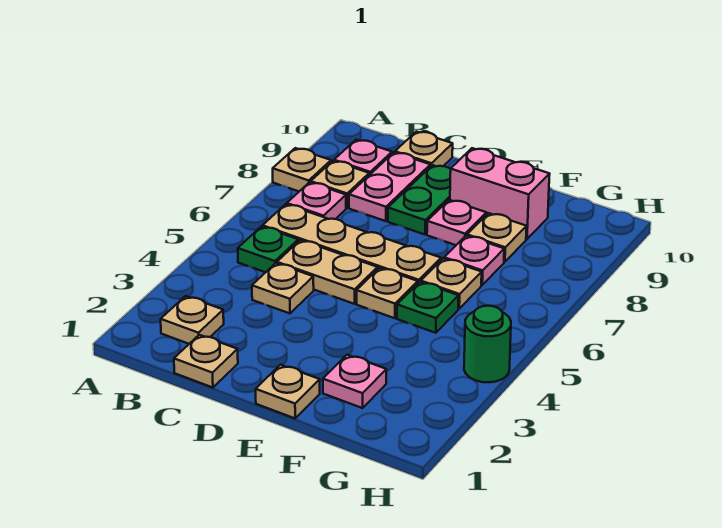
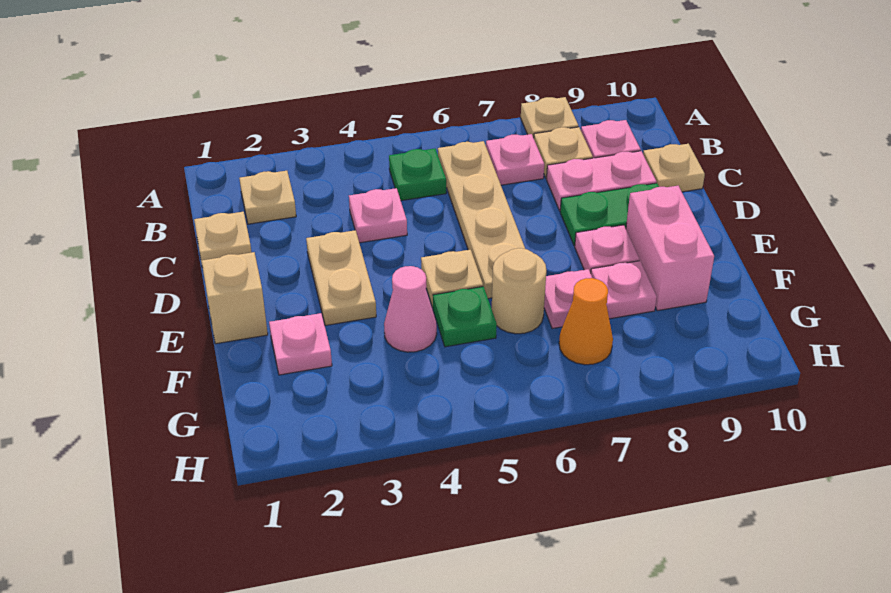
tan 1x1 plate [252,263,314,313] -> pink 1x1 plate [349,188,407,243]
tan 1x2 plate [277,240,378,304] -> tan 1x2 plate moved to [306,230,376,326]
tan 1x1 plate [256,365,320,418] -> tan 1x1 brick [202,252,268,344]
none -> pink 1x1 cone [384,266,437,352]
tan 1x1 plate [421,259,482,309] -> tan 1x1 round brick [492,248,546,334]
tan 1x1 plate [467,213,527,262] -> pink 1x1 plate [591,261,657,319]
none -> orange 1x1 cone [559,278,613,365]
green 1x1 round brick [464,306,511,382] -> none

